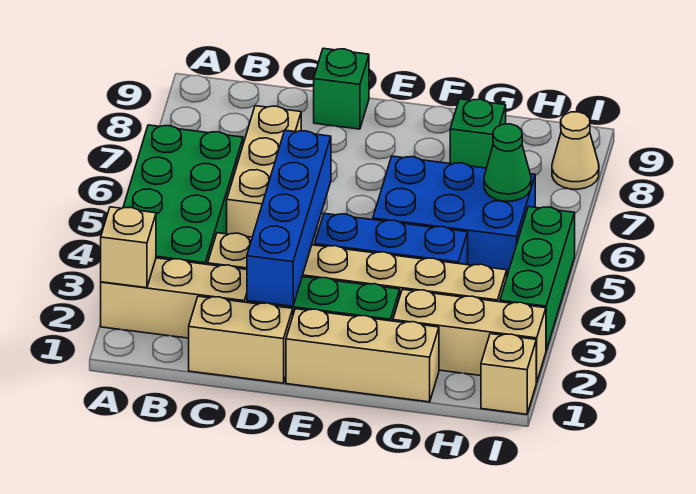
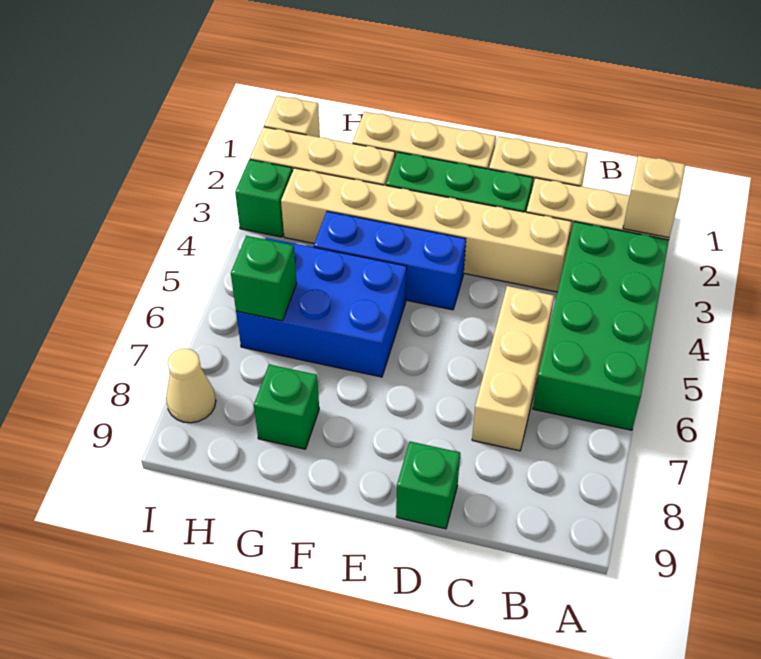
blue 1x4 brick [247,130,331,306] -> none
green 1x1 cone [484,124,531,201] -> green 1x1 brick [231,236,297,321]
green 1x3 brick [500,207,575,350] -> green 1x1 brick [235,159,292,237]

